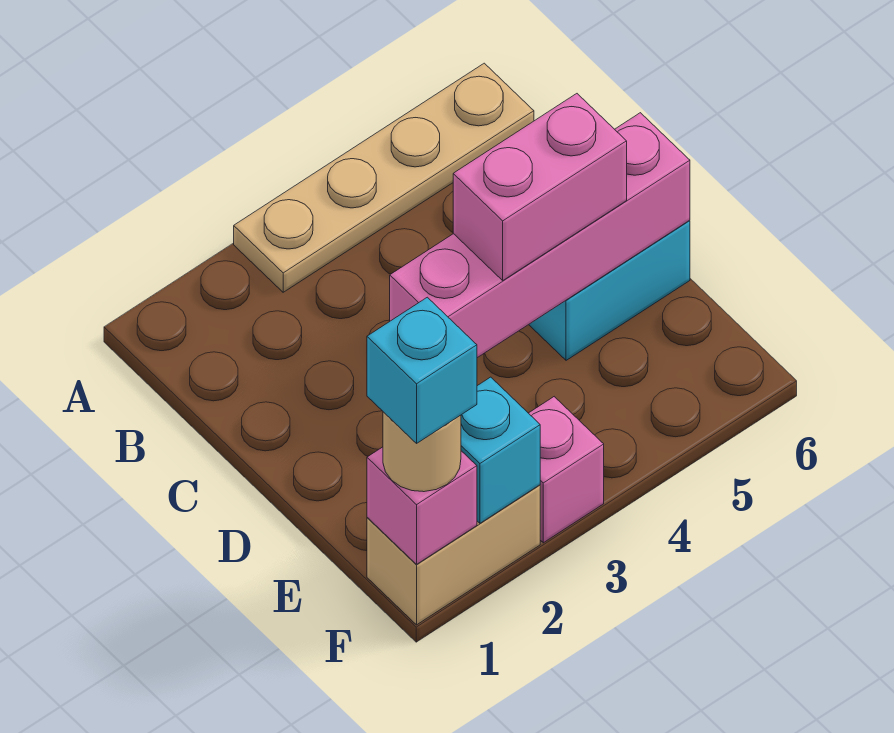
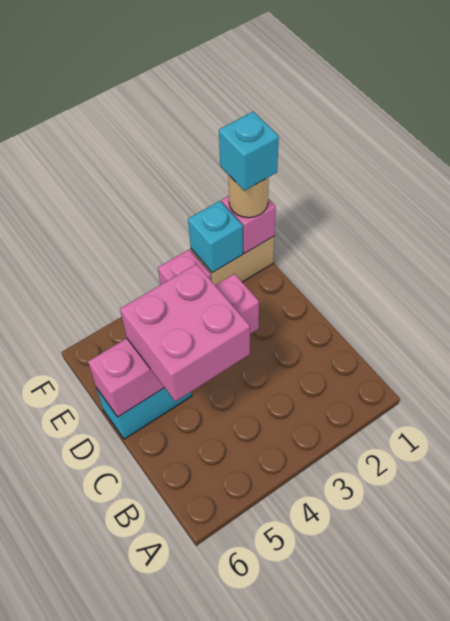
tan 1x4 plate [234,63,534,292] -> none
pink 1x2 brick [453,94,627,280] -> pink 2x2 brick [120,264,250,401]

